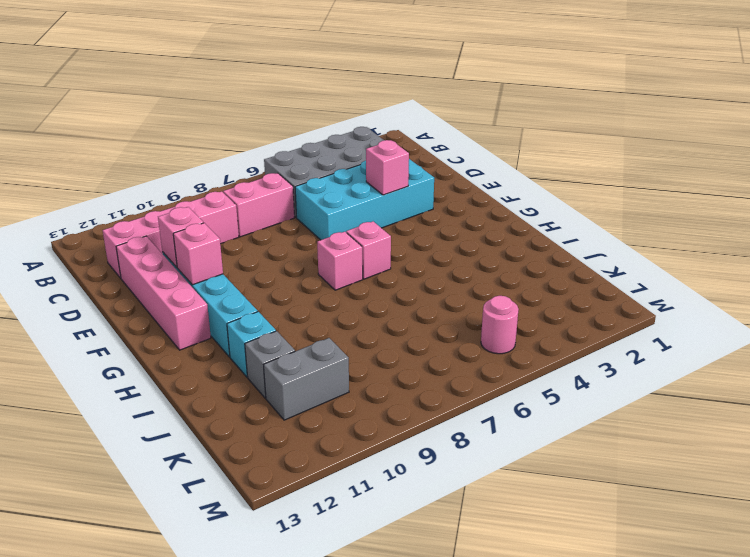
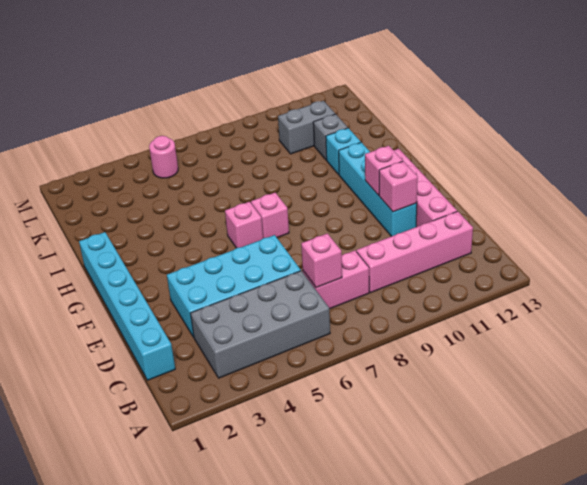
none -> cyan 1x6 brick [79,232,175,380]
pink 1x1 brick [366,140,409,195] -> pink 1x1 brick moved to [301,233,342,288]

